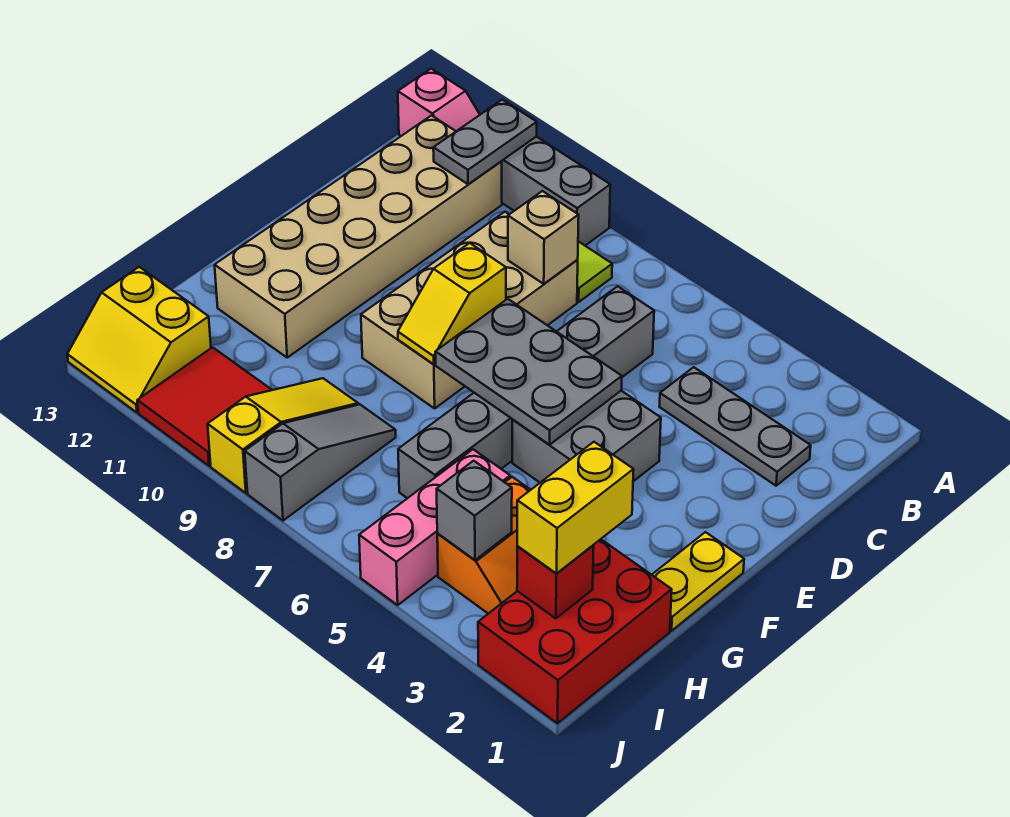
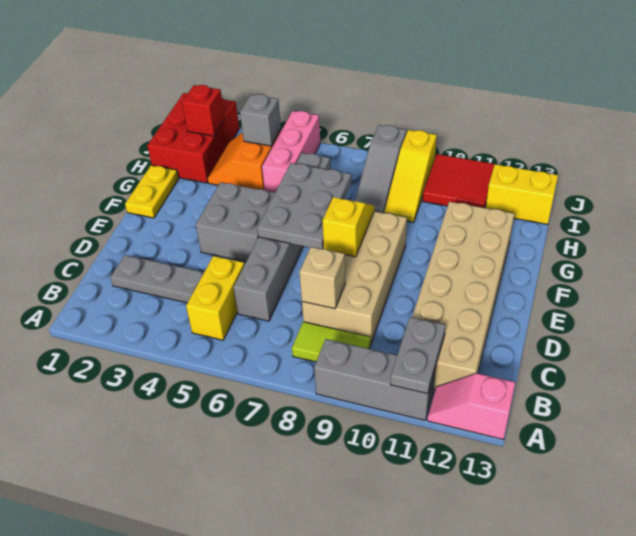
grey 2x3 plate [435,299,622,445] -> grey 2x3 plate turned to [257,163,351,249]
yellow 1x2 brick [517,442,634,574] -> yellow 1x2 brick moved to [186,256,245,340]

